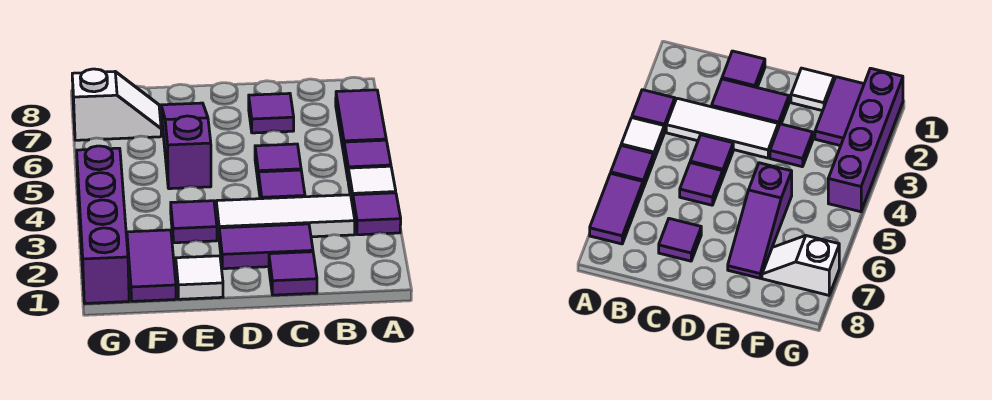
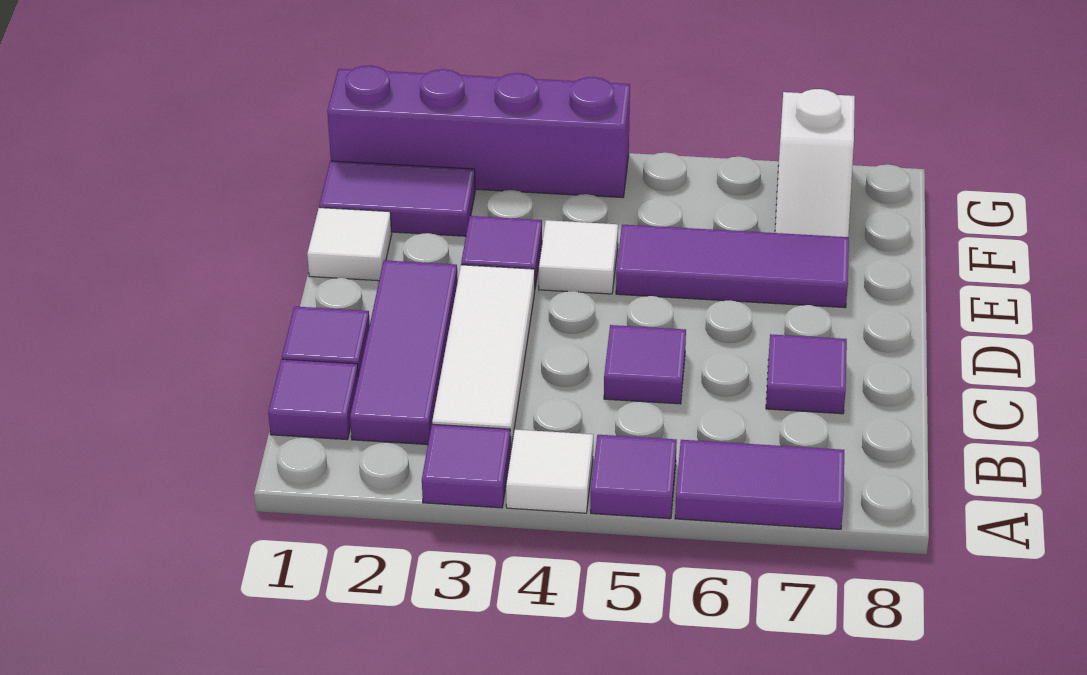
purple 1x2 tile [219,224,313,269] -> purple 1x3 tile [350,260,458,445]
purple 1x1 tile [258,170,305,199] -> purple 1x1 tile moved to [268,359,358,440]
none -> white 1x1 tile [539,220,618,294]
purple 1x3 slope [161,103,211,189] -> purple 1x3 tile [616,225,849,308]

